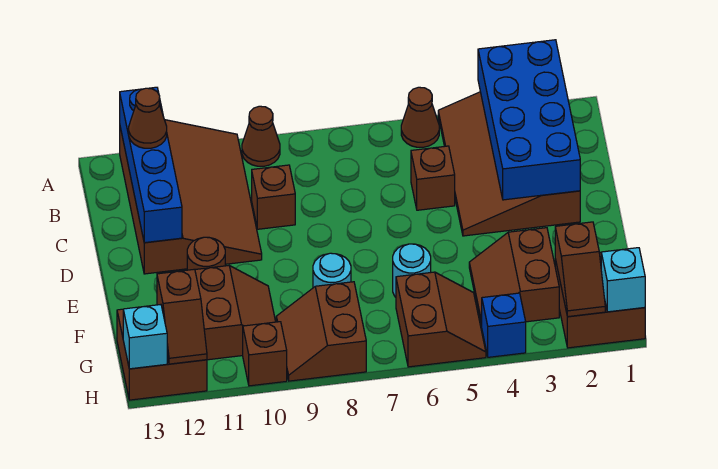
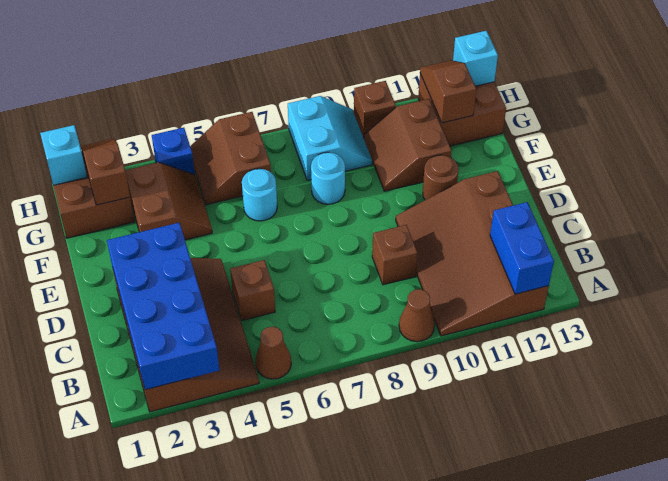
blue 1x4 brick [120,87,182,243] -> blue 1x2 brick [490,202,554,294]
brown 1x1 cone [129,88,167,148] -> none
brown 2x2 slope [276,282,366,381] -> cyan 2x2 slope [288,96,372,180]

